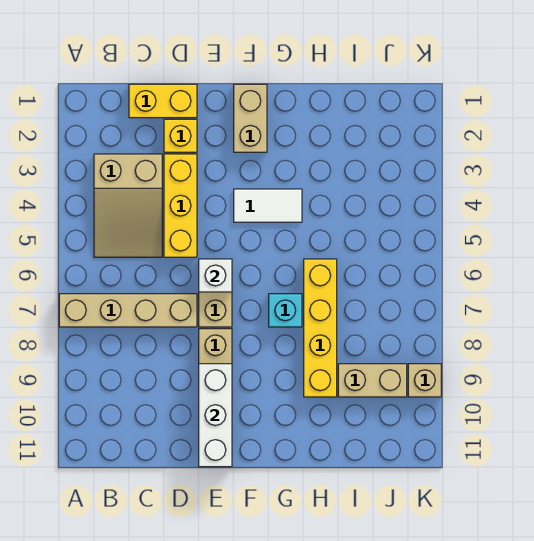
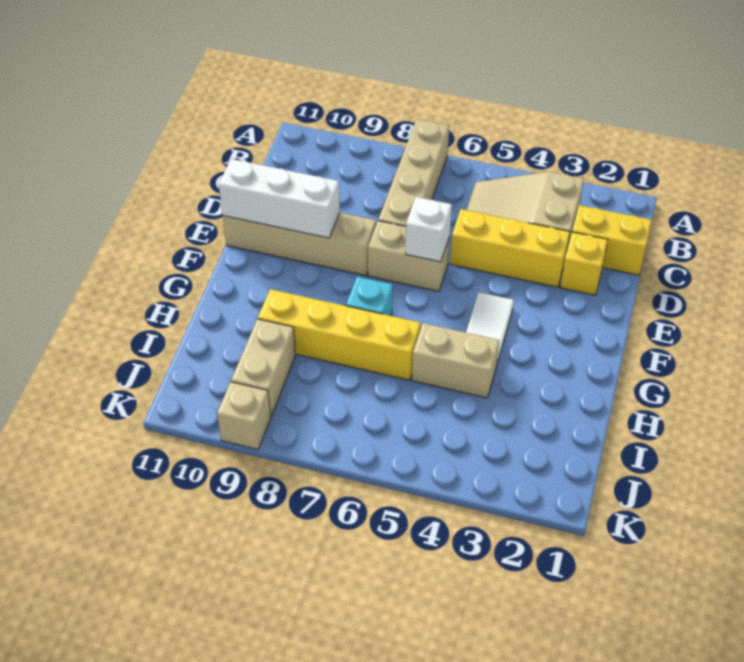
yellow 1x2 brick [129,84,197,118] -> yellow 1x2 brick turned to [572,205,652,275]
tan 1x2 brick [234,84,267,152] -> tan 1x2 brick moved to [412,323,499,398]

